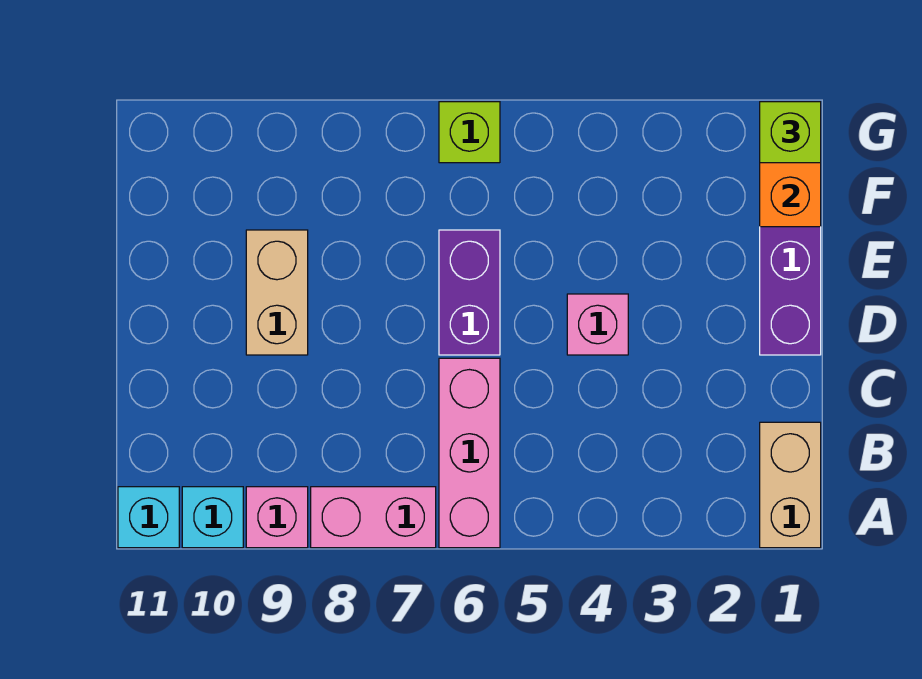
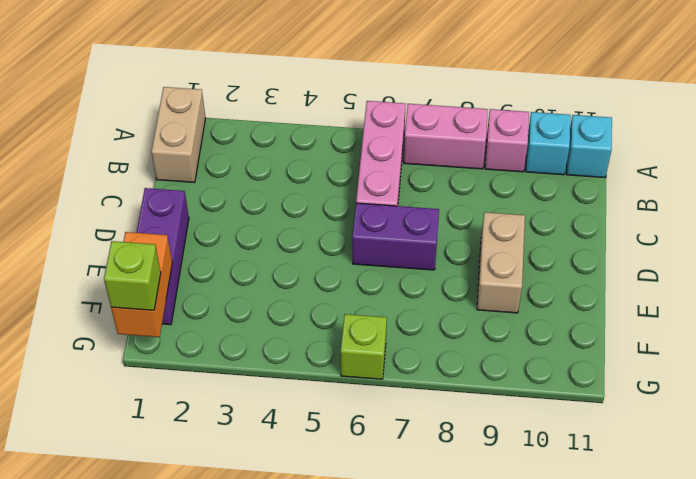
pink 1x1 brick [567,294,628,355] -> none
purple 1x2 brick [439,230,500,355] -> purple 1x2 brick turned to [352,203,439,270]

